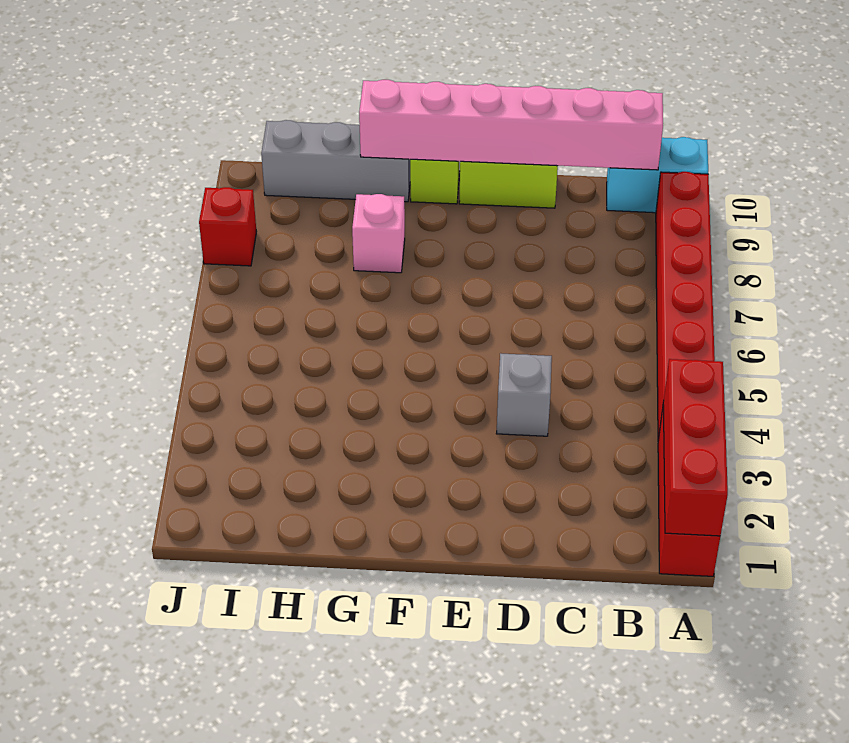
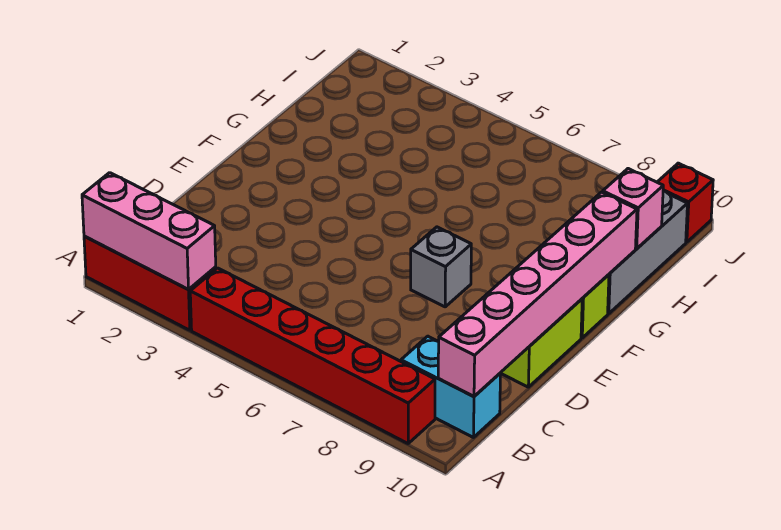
red 1x3 brick [663,359,728,536] -> pink 1x3 brick [82,173,216,290]
cyan 1x2 brick [607,137,708,213] -> cyan 1x2 brick turned to [401,336,501,438]
grey 1x1 brick [496,353,552,436] -> grey 1x1 brick moved to [411,227,471,307]
pink 1x1 brick [352,194,405,273] -> pink 1x1 brick moved to [603,169,663,249]
red 1x1 brick [199,187,257,266] -> red 1x1 brick moved to [657,163,713,242]

